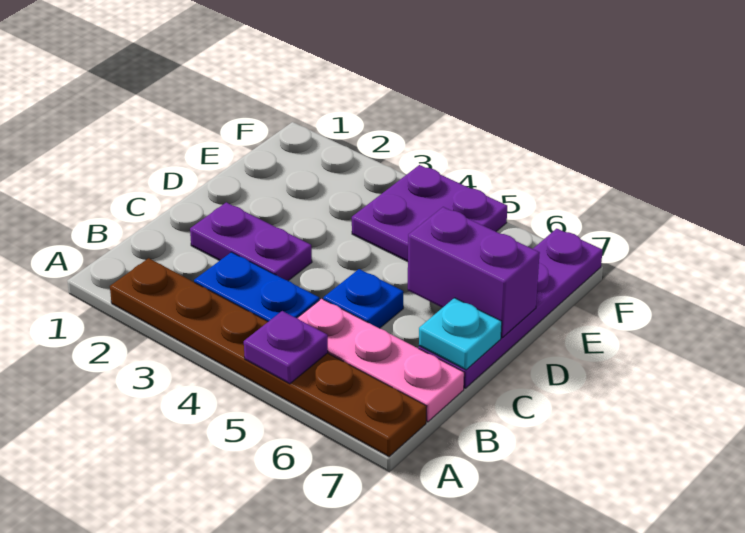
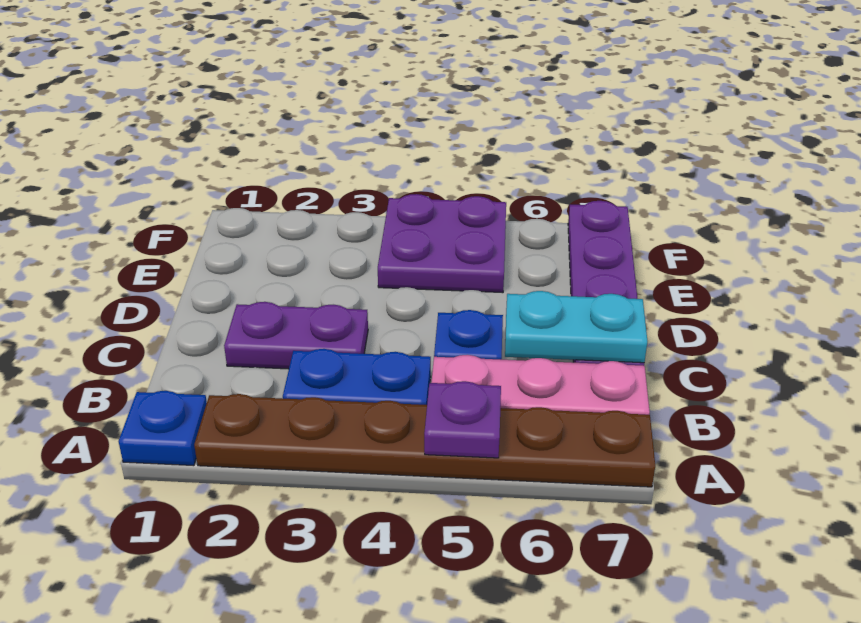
none -> blue 1x1 plate [119,391,207,466]
cyan 1x1 plate [419,298,502,370] -> cyan 1x2 plate [505,291,647,363]
purple 1x2 brick [408,207,540,338] -> none

